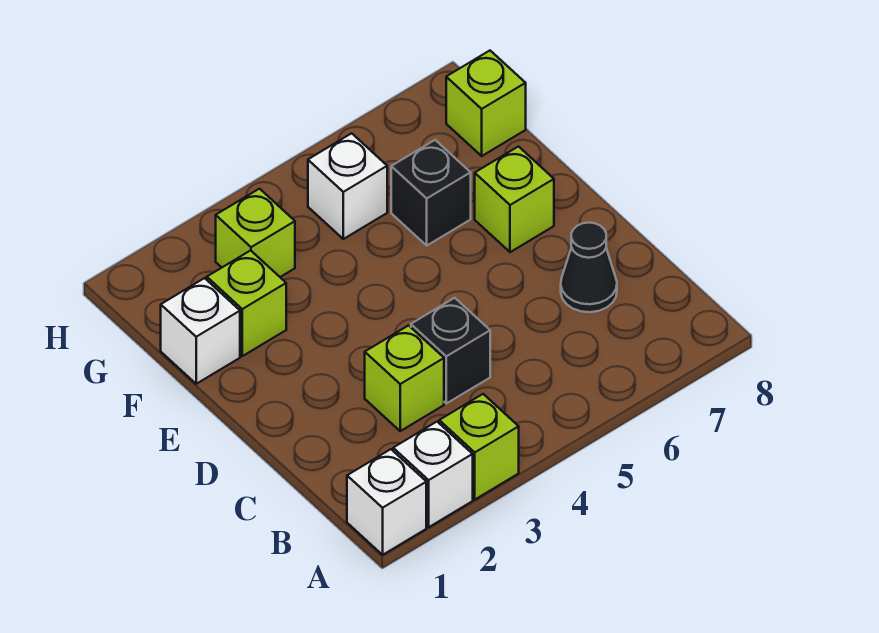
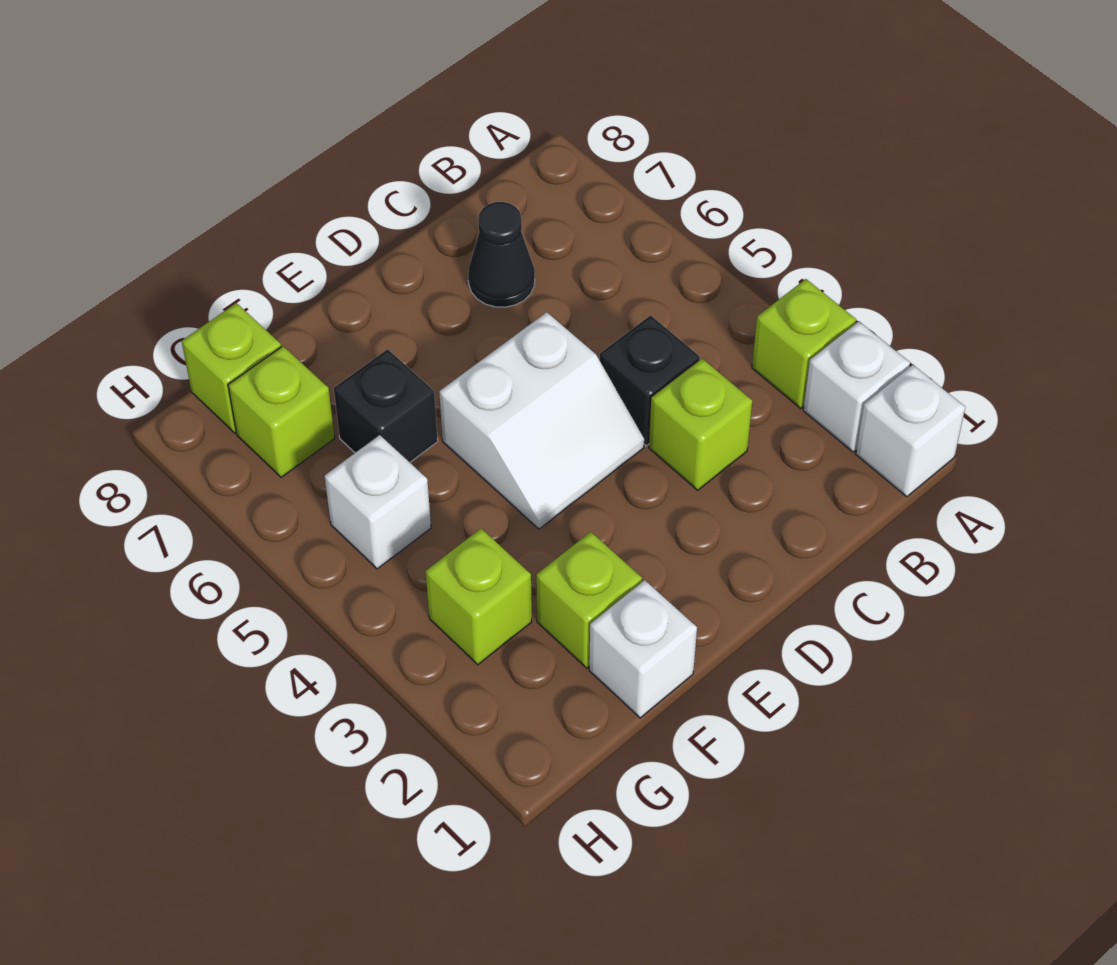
none -> white 2x2 slope [439,312,644,529]
lime 1x1 brick [475,147,554,252] -> lime 1x1 brick moved to [228,346,335,477]

